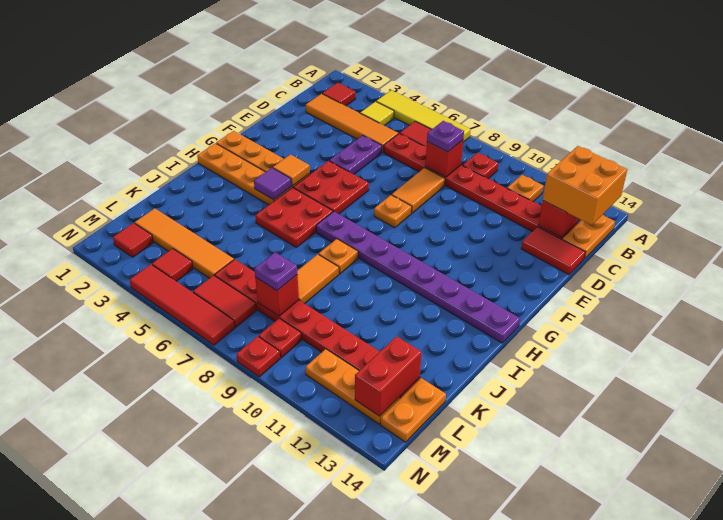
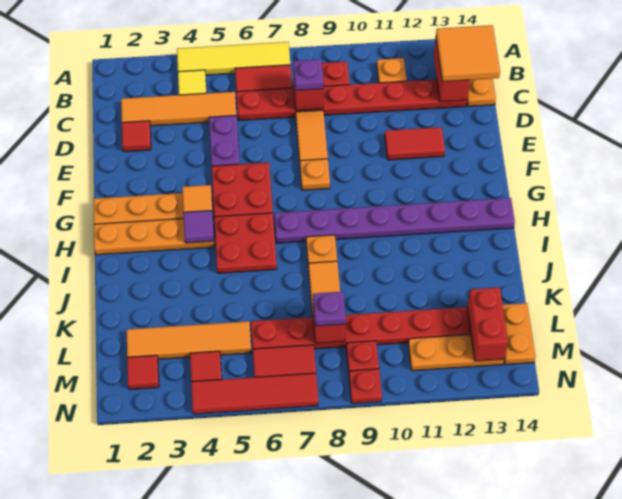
red 1x1 tile [322,83,356,106] -> red 1x1 tile moved to [122,121,151,152]
orange 2x2 brick [543,146,627,225] -> orange 2x2 tile [436,25,500,82]
red 1x2 tile [521,227,585,275] -> red 1x2 tile moved to [385,127,445,160]

